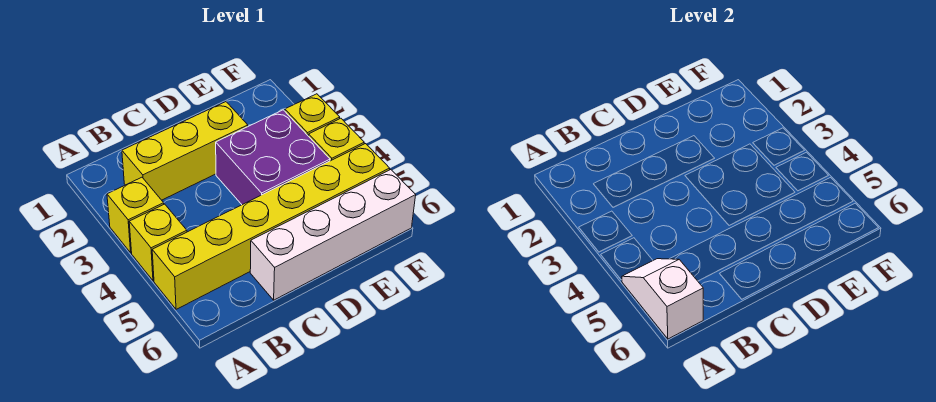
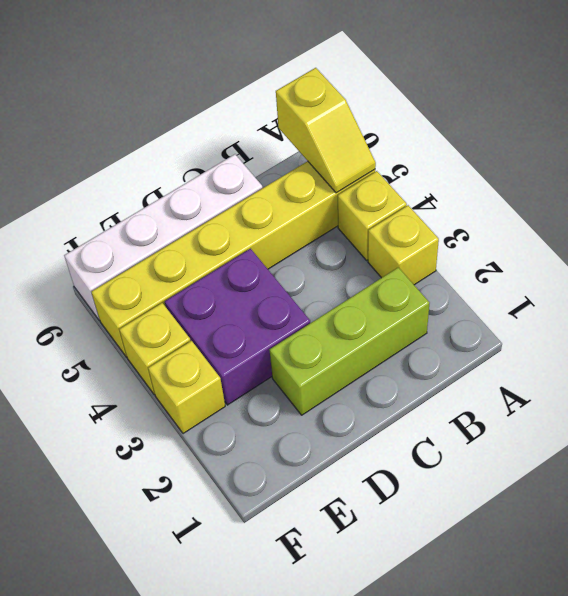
white 1x2 slope [622,259,703,339] -> yellow 1x2 slope [276,68,376,193]
yellow 1x3 brick [122,102,248,200] -> lime 1x3 brick [270,267,429,415]

